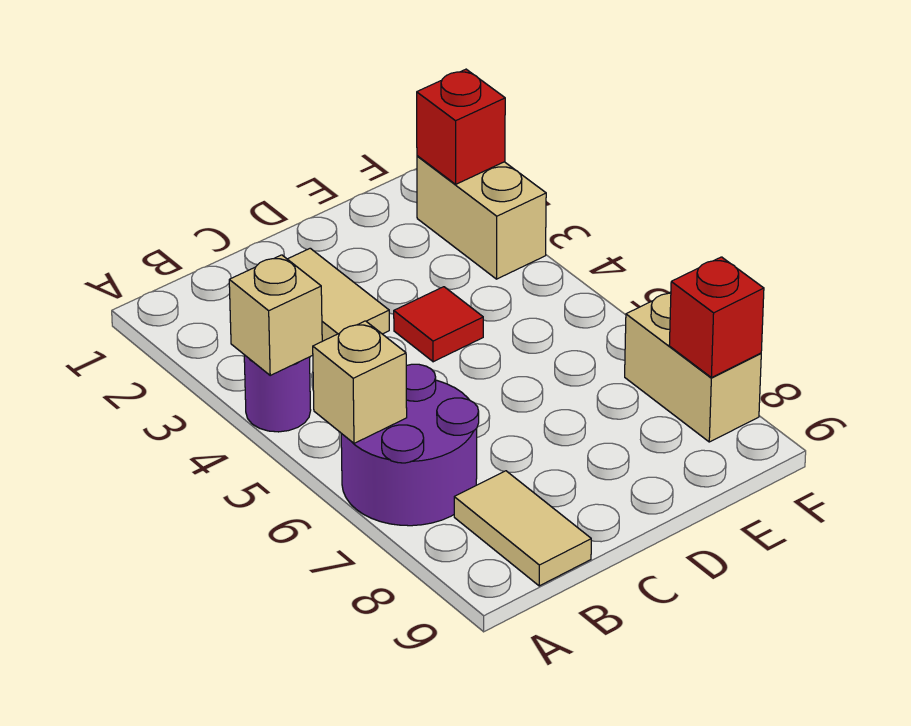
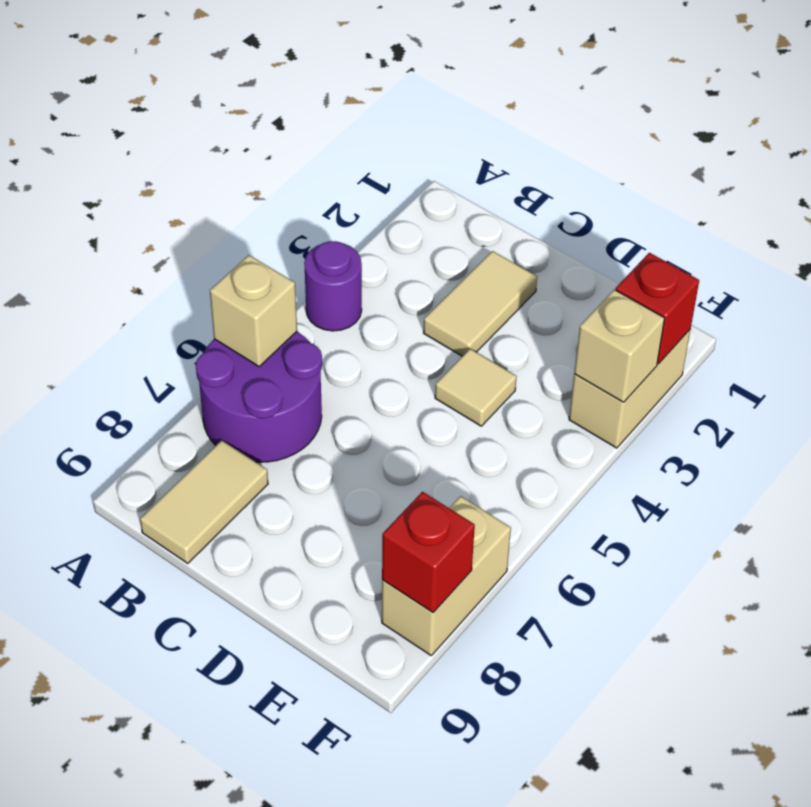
tan 1x1 brick [229,255,322,375] -> tan 1x1 brick moved to [574,290,665,402]
red 1x1 tile [394,287,483,362] -> tan 1x1 tile [435,349,517,426]

